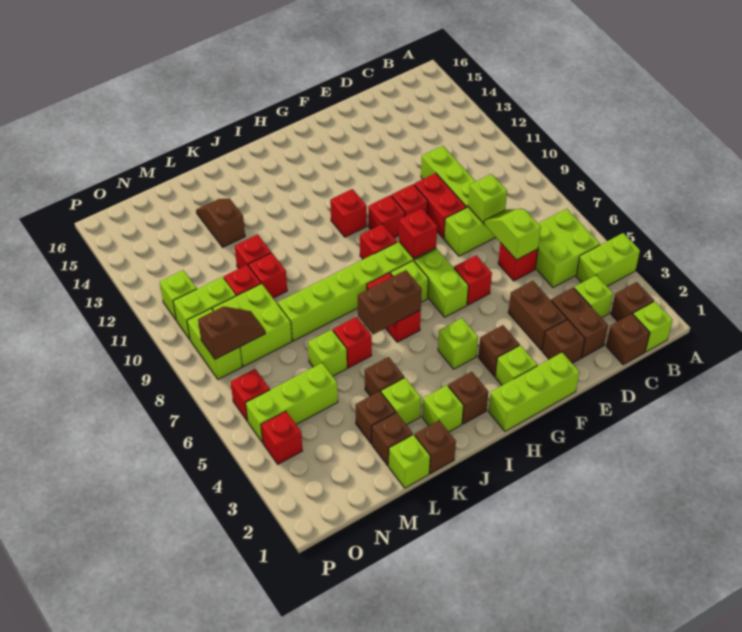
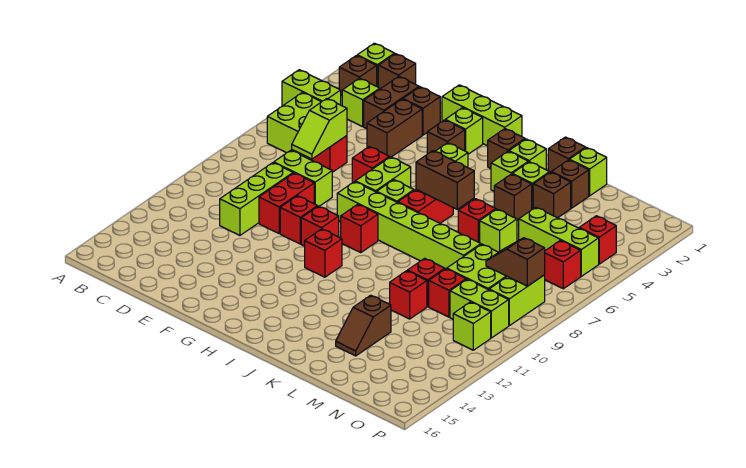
lime 1x1 brick [468,174,507,223] -> lime 1x1 brick moved to [491,151,528,191]
red 1x1 brick [399,209,437,258] -> none

